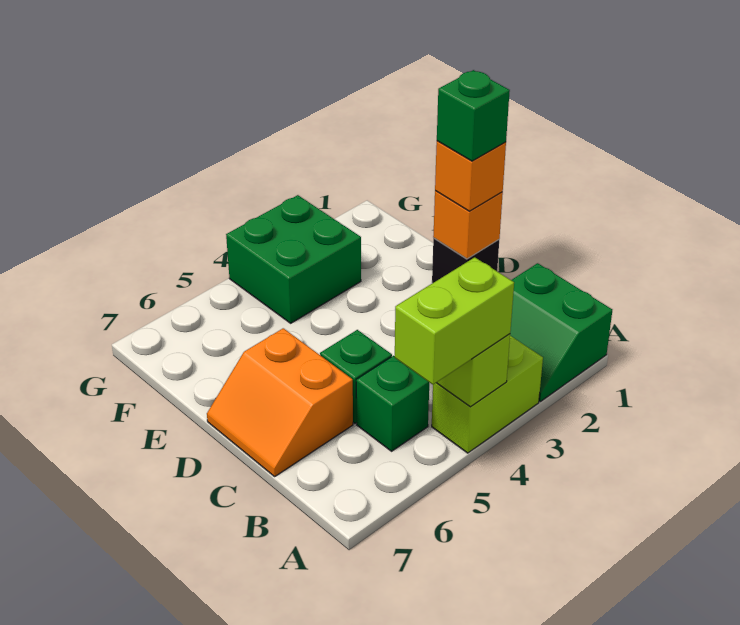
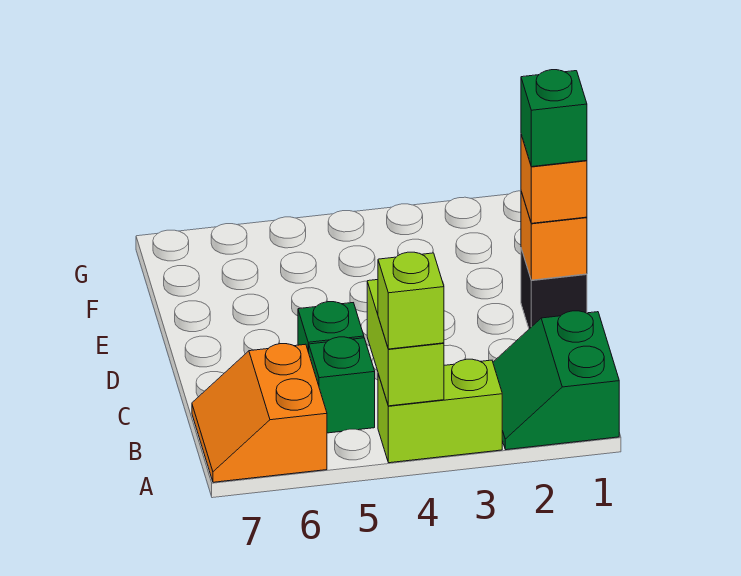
lime 1x2 brick [395,257,514,385] -> lime 1x1 brick [378,252,444,349]
orange 2x2 slope [207,328,353,476] -> orange 2x2 slope moved to [192,344,327,482]
green 2x2 brick [226,195,361,323] -> none

